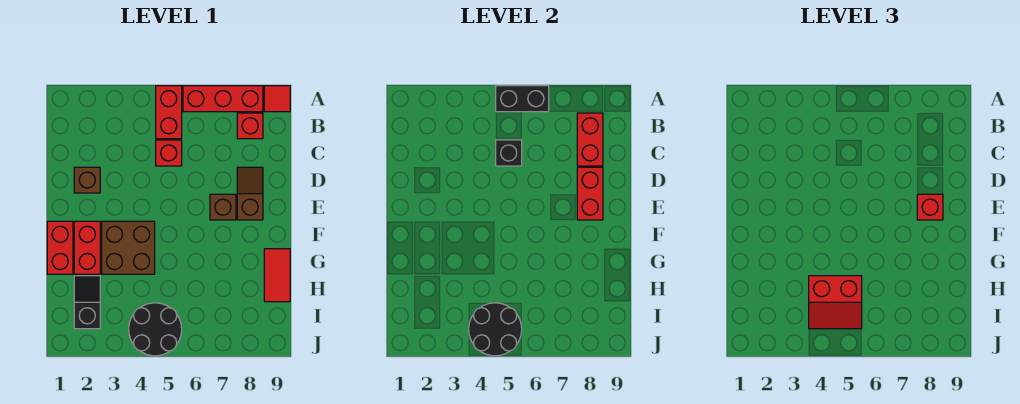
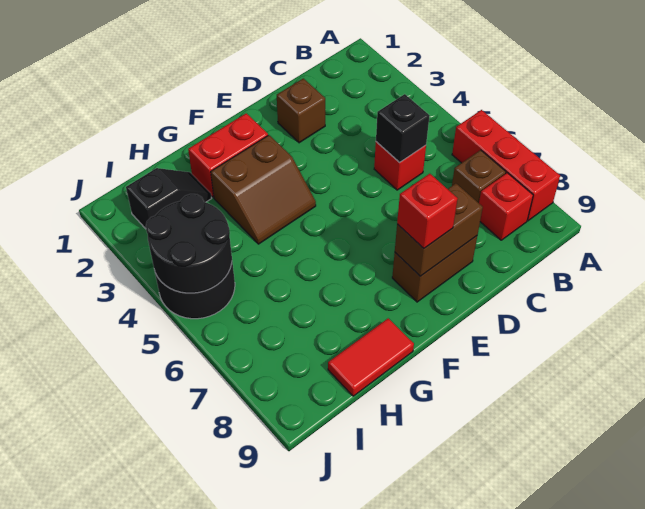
red 1x2 brick [156,86,182,139] -> none
black 1x2 brick [496,86,549,112] -> none
red 1x1 tile [264,86,290,112] -> none
red 1x2 brick [577,113,603,166] -> none
brown 1x2 slope [237,167,263,220] -> brown 1x2 brick [392,236,477,302]
red 1x2 brick [577,167,603,220] -> brown 1x2 brick [395,183,483,276]
brown 1x1 brick [210,194,236,220] -> brown 1x1 brick moved to [452,150,506,203]
red 1x2 brick [47,221,73,274] -> none
brown 2x2 brick [102,221,155,274] -> brown 2x2 slope [211,135,316,244]
red 2x2 slope [809,276,862,329] -> none

